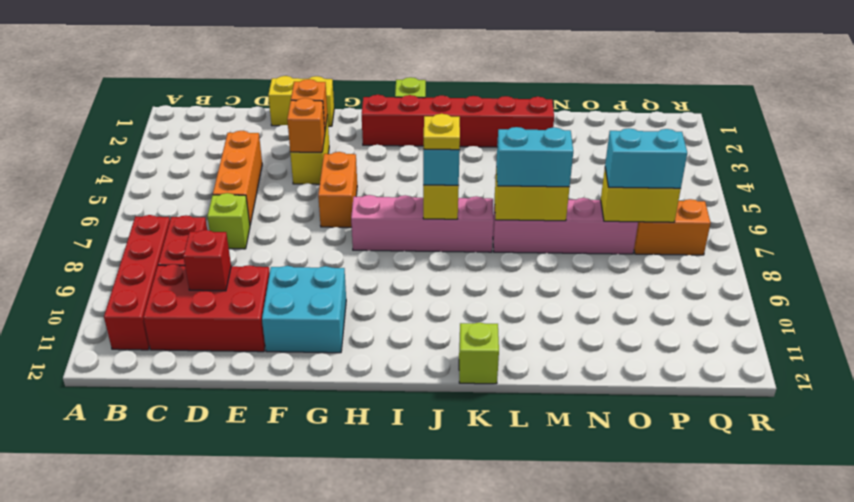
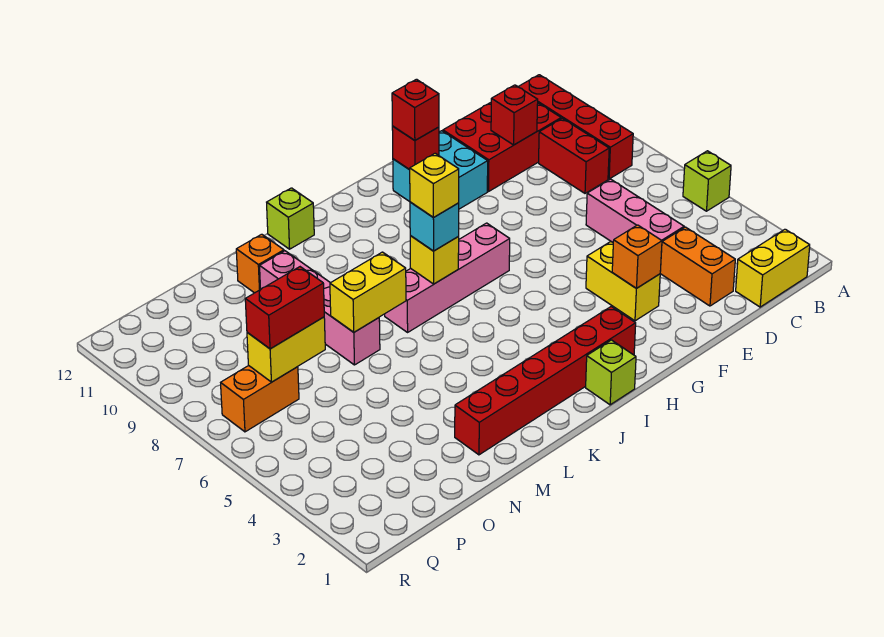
orange 1x3 brick [213,131,262,225] -> pink 1x3 brick [586,179,684,252]
lime 1x1 brick [207,193,250,249] -> lime 1x1 brick moved to [683,151,731,211]
yellow 1x2 brick [268,76,334,126] -> yellow 1x2 brick moved to [736,229,810,307]
orange 1x1 brick [287,98,325,152] -> orange 1x1 brick moved to [236,234,284,293]
orange 1x2 brick [318,152,357,227] -> orange 1x2 brick moved to [660,227,735,306]
none -> red 1x1 brick [392,126,439,170]
none -> red 1x1 brick [392,79,439,140]
yellow 1x1 plate [423,114,460,150] -> yellow 1x1 brick [410,153,459,218]
pink 1x4 brick [493,198,638,254] -> pink 1x4 brick turned to [260,251,380,365]
cyan 1x2 brick [496,127,573,187] -> none
cyan 1x2 brick [605,128,687,189] -> red 1x2 brick [245,267,324,349]

